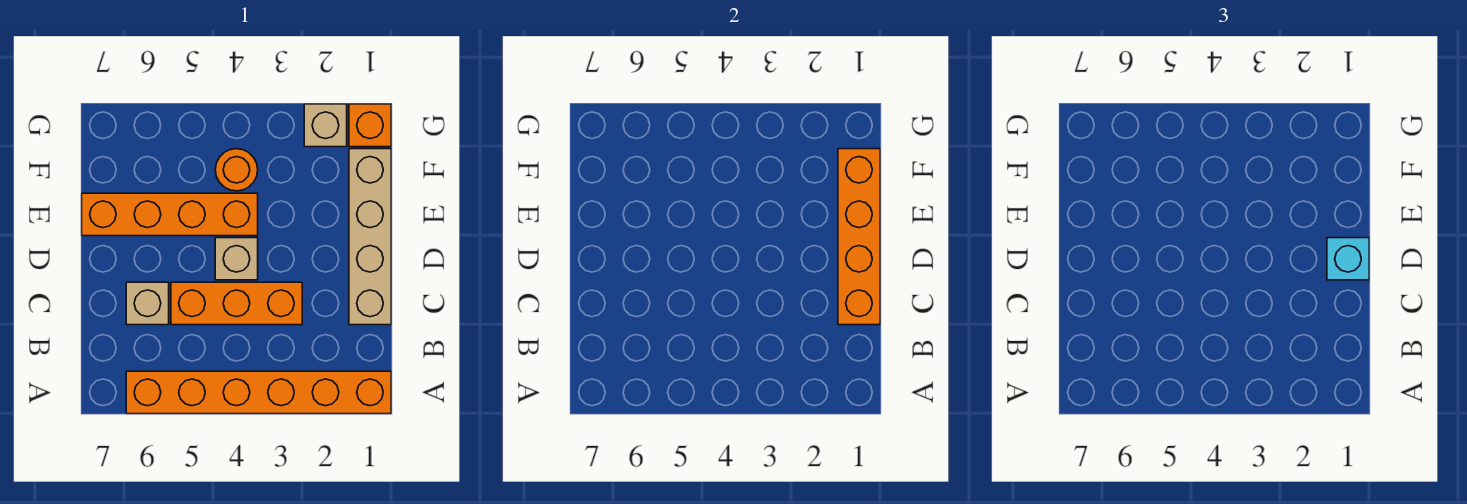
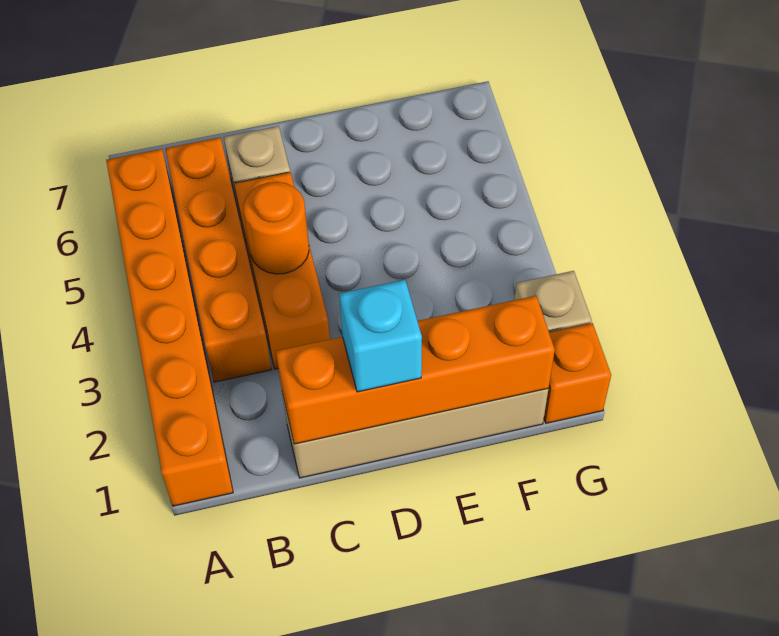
tan 1x1 brick [215,238,258,280] -> none
orange 1x4 brick [82,193,258,236] -> orange 1x4 brick moved to [165,137,271,382]
orange 1x1 round brick [215,149,258,191] -> orange 1x1 round brick moved to [244,182,309,274]

